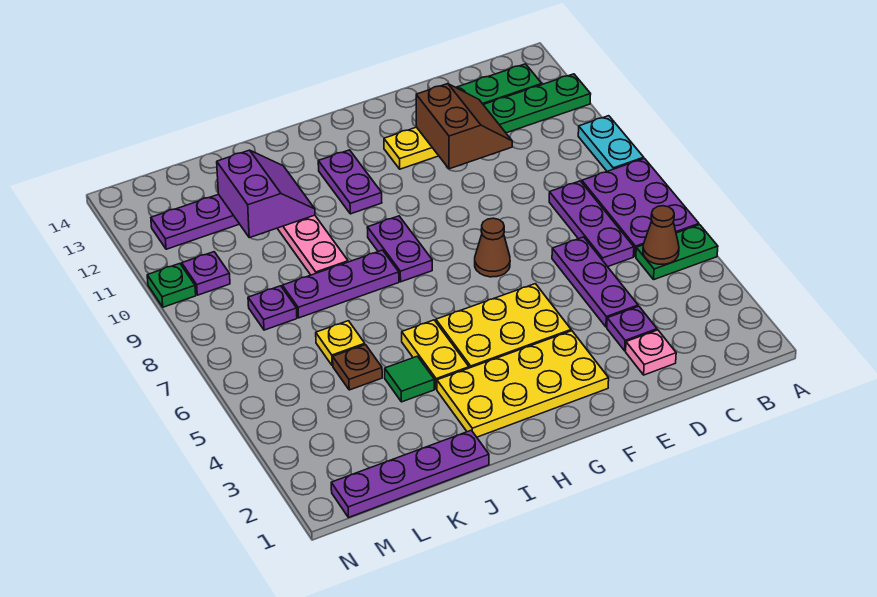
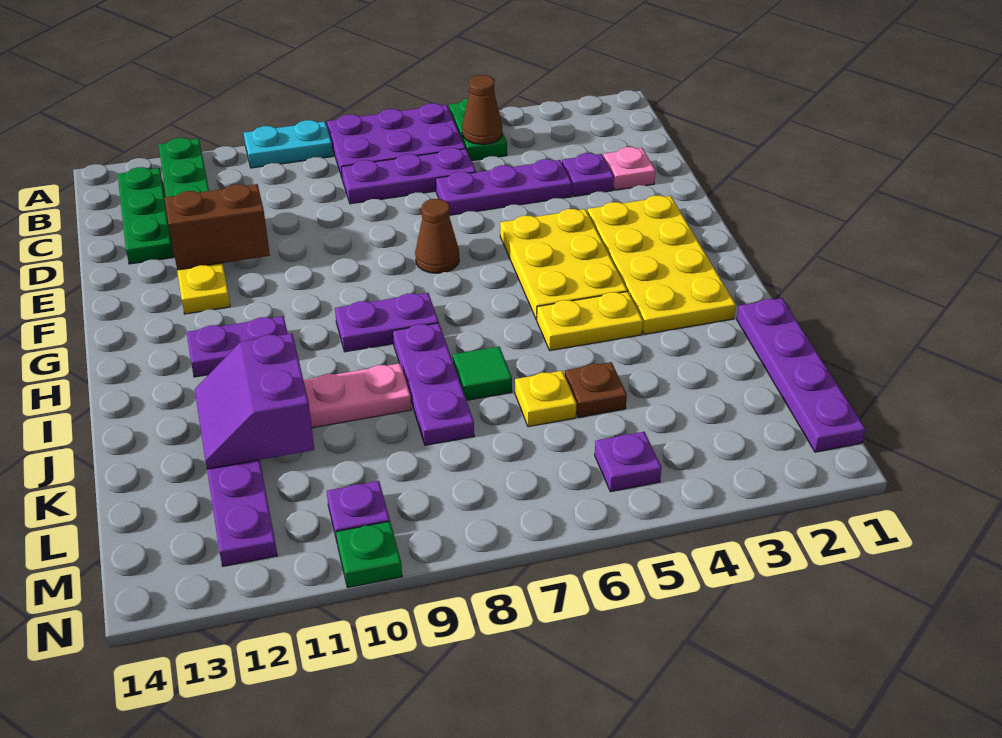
green 1x1 tile [385,356,434,402] -> green 1x1 tile moved to [453,347,512,400]
purple 2x2 slope [217,150,315,238] -> purple 2x2 slope turned to [195,333,314,469]
purple 1x1 plate [248,286,297,330] -> purple 1x1 plate moved to [595,432,662,492]

